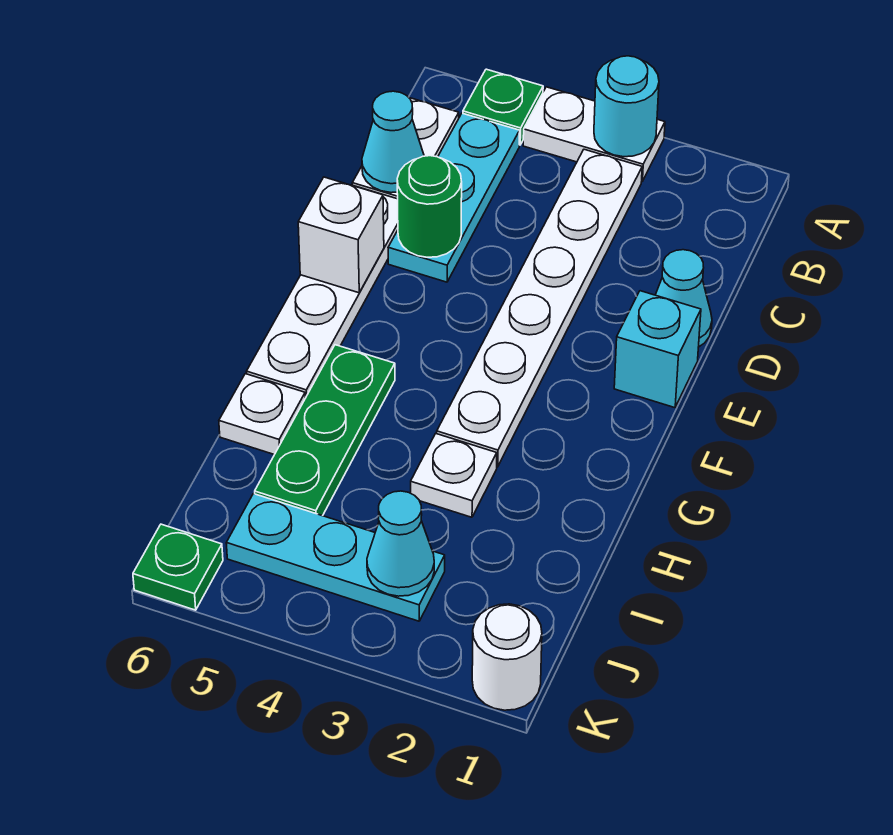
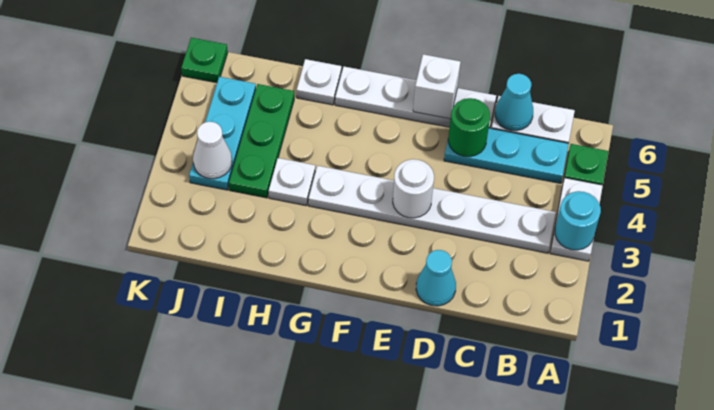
cyan 1x1 brick [614,291,701,408] -> none
green 1x3 plate [255,345,395,516] -> green 1x3 plate turned to [229,84,294,198]
cyan 1x1 cone [367,491,434,596] -> white 1x1 cone [193,122,232,179]
white 1x1 round brick [472,604,542,710] -> white 1x1 round brick moved to [393,159,434,218]

